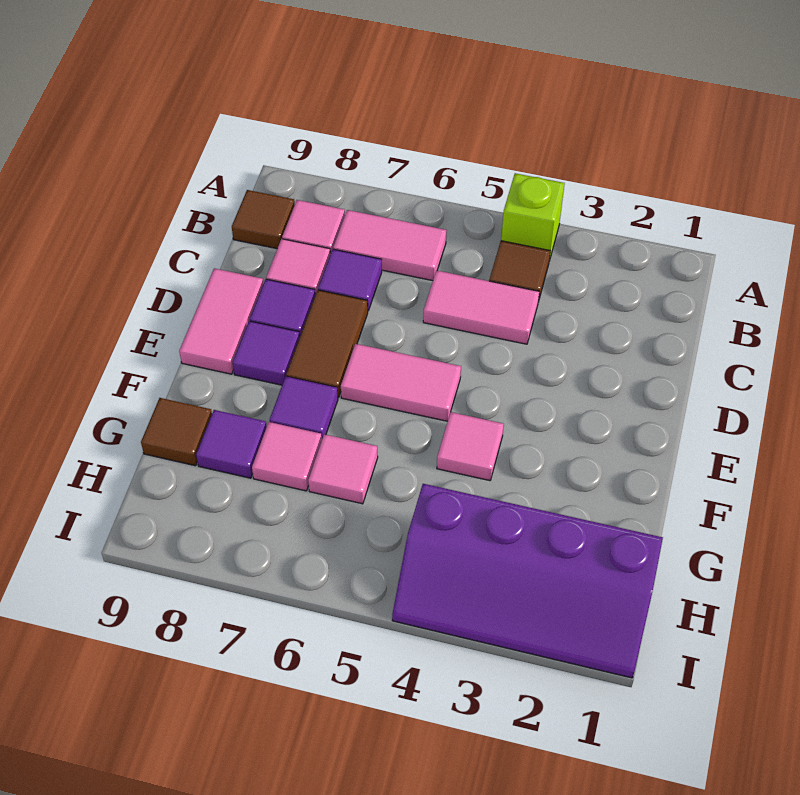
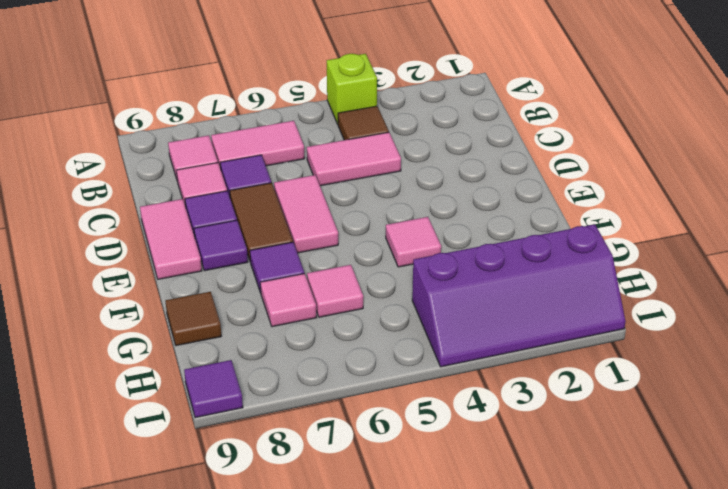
brown 1x1 tile [232,190,295,249] -> none
pink 1x2 tile [341,344,461,421] -> pink 1x2 tile turned to [274,175,338,253]
purple 1x1 tile [196,410,267,478] -> purple 1x1 tile moved to [184,360,243,418]

